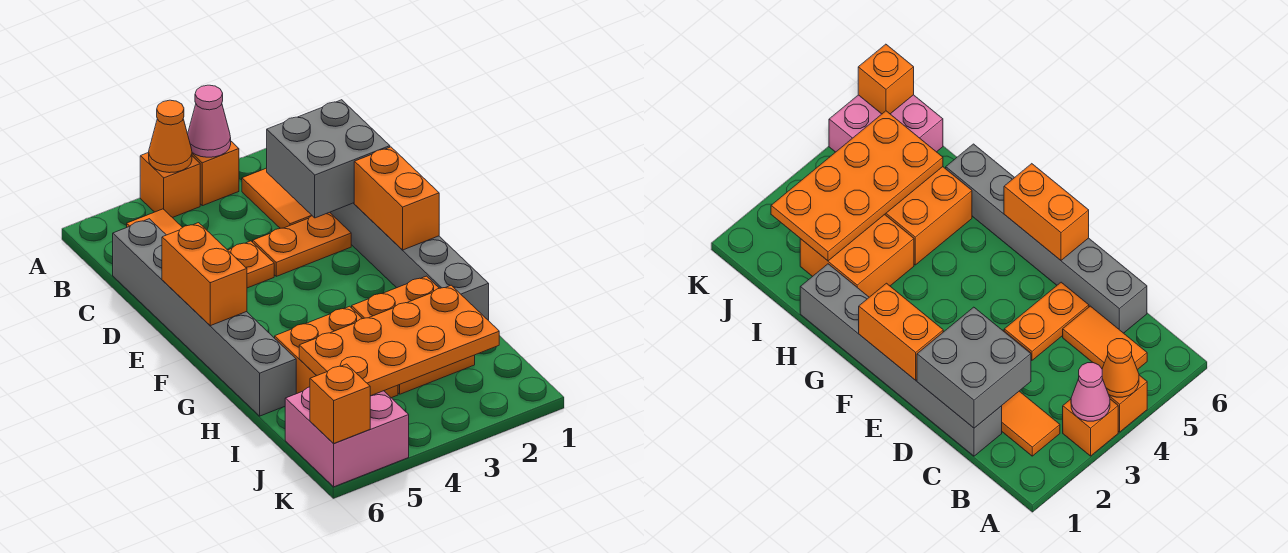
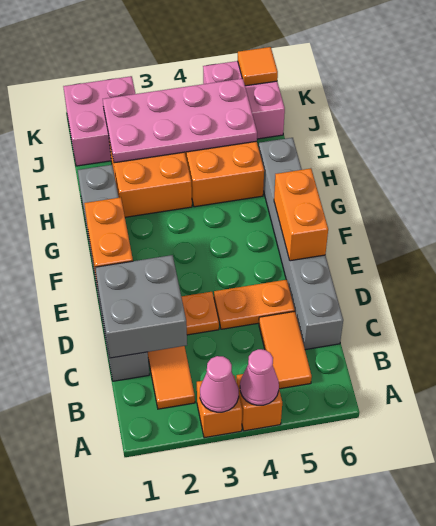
orange 1x1 cone [149,100,192,173] -> pink 1x1 cone [240,349,279,405]
orange 2x4 plate [299,285,499,396] -> pink 2x4 plate [103,78,257,163]
none -> pink 2x2 brick [63,76,135,166]
orange 1x1 brick [310,364,370,444] -> orange 1x1 tile [238,47,278,86]

